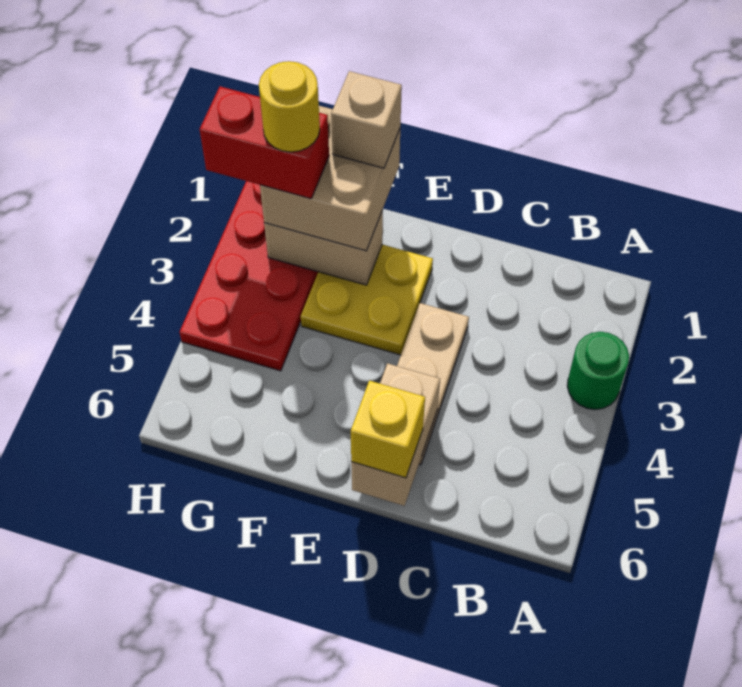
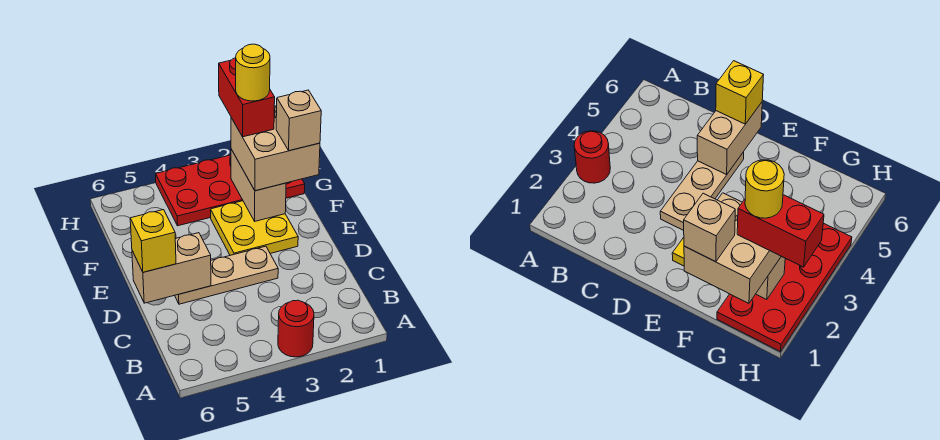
green 1x1 round brick [567,332,629,410] -> red 1x1 round brick [278,300,314,357]

